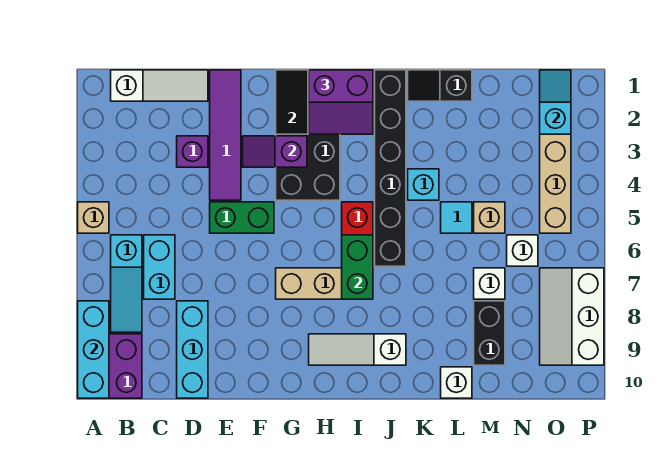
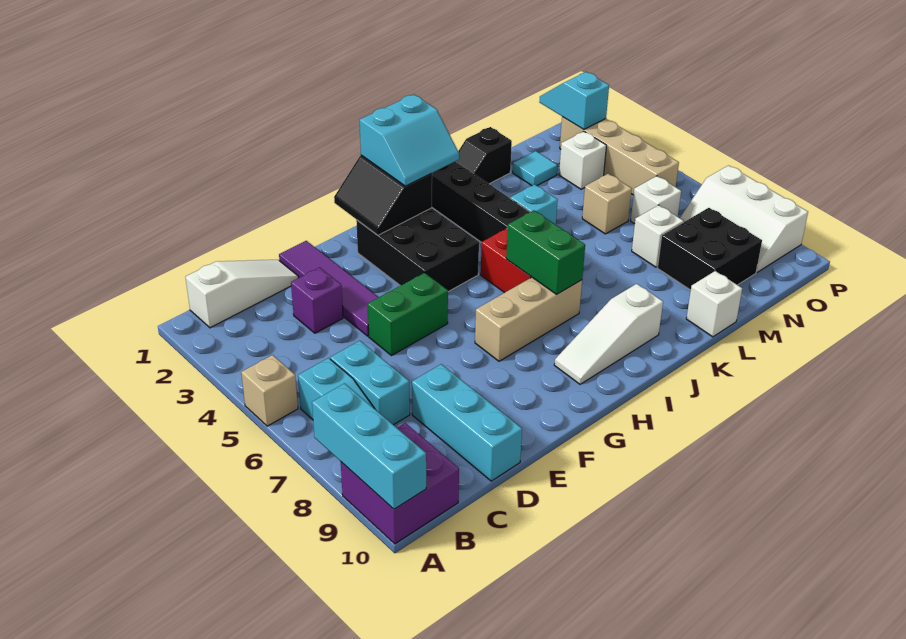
purple 1x2 slope [243,136,307,167] -> none
purple 2x2 slope [309,70,373,134] -> cyan 2x2 slope [360,95,459,186]
cyan 1x1 tile [441,202,472,233] -> cyan 1x1 tile moved to [513,151,558,186]
black 1x2 brick [474,301,505,365] -> black 2x2 brick [657,208,762,290]
none -> white 1x1 brick [559,132,606,189]

